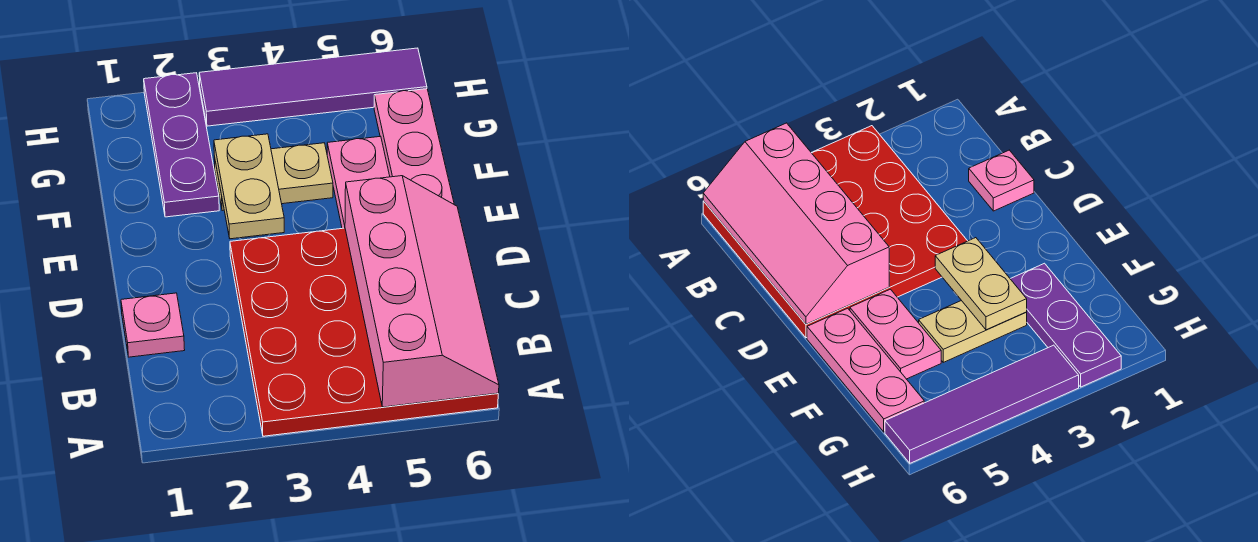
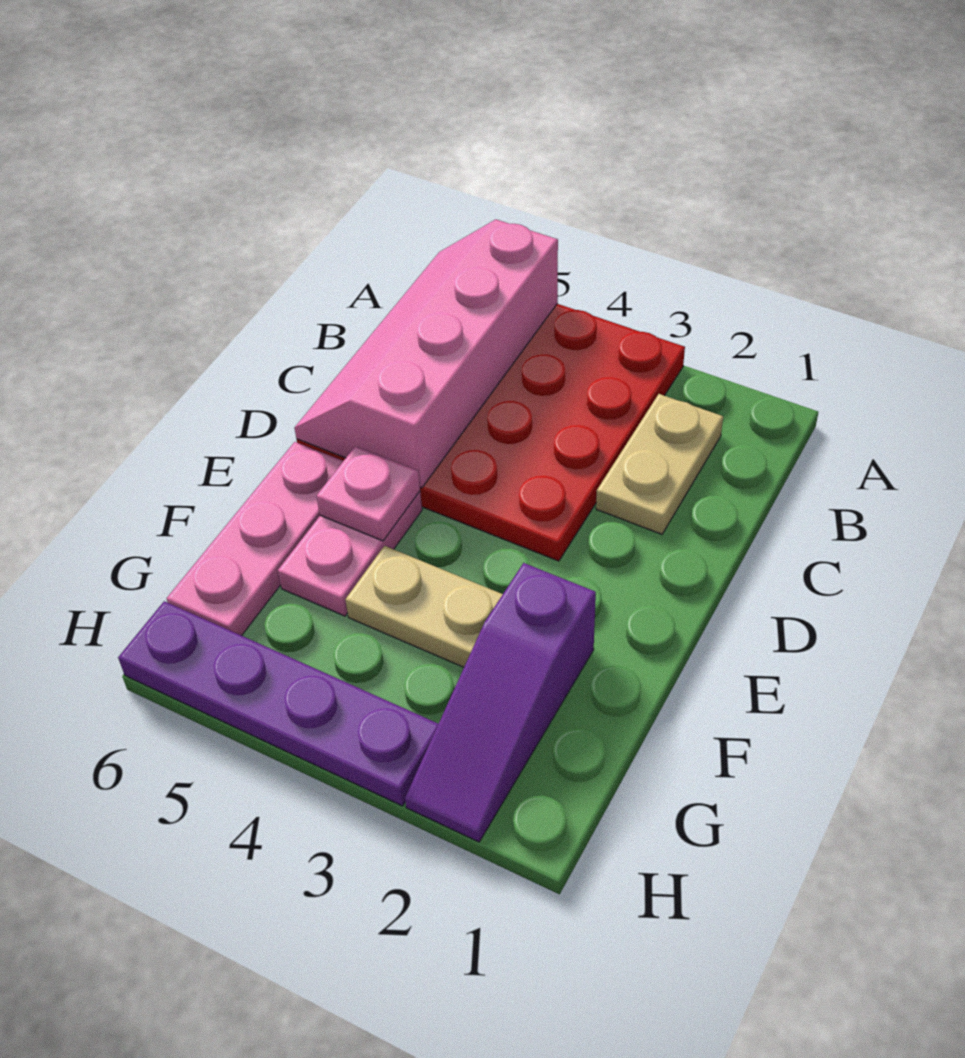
pink 1x1 plate [121,293,185,357] -> pink 1x1 plate moved to [316,446,420,541]
tan 1x2 plate [214,134,284,239] -> tan 1x2 plate moved to [596,394,723,534]
purple 1x3 plate [144,73,219,217] -> purple 1x3 slope [405,563,596,842]
purple 1x4 tile [199,48,427,126] -> purple 1x4 plate [118,601,438,806]

